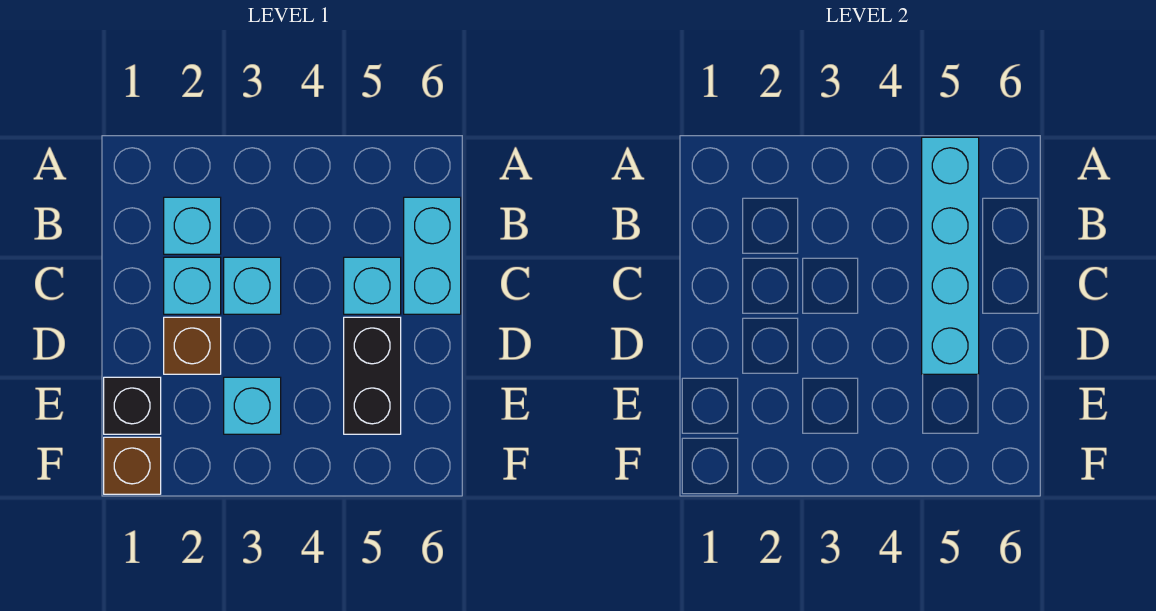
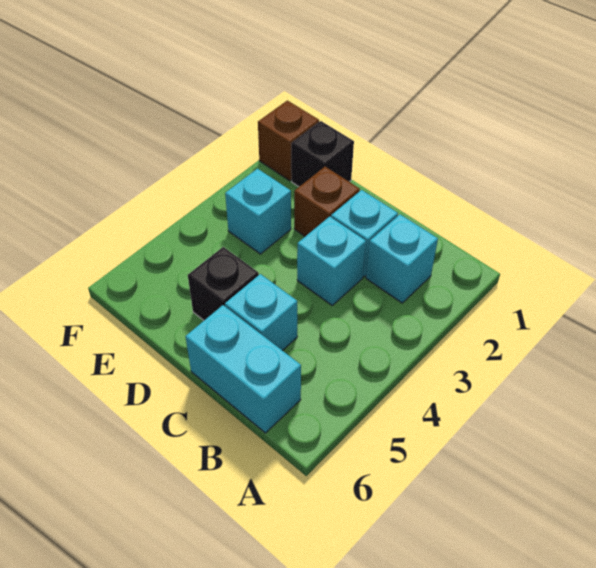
cyan 1x4 brick [922,137,979,374] -> none
black 1x2 brick [344,317,401,434] -> black 1x1 brick [188,247,259,320]

